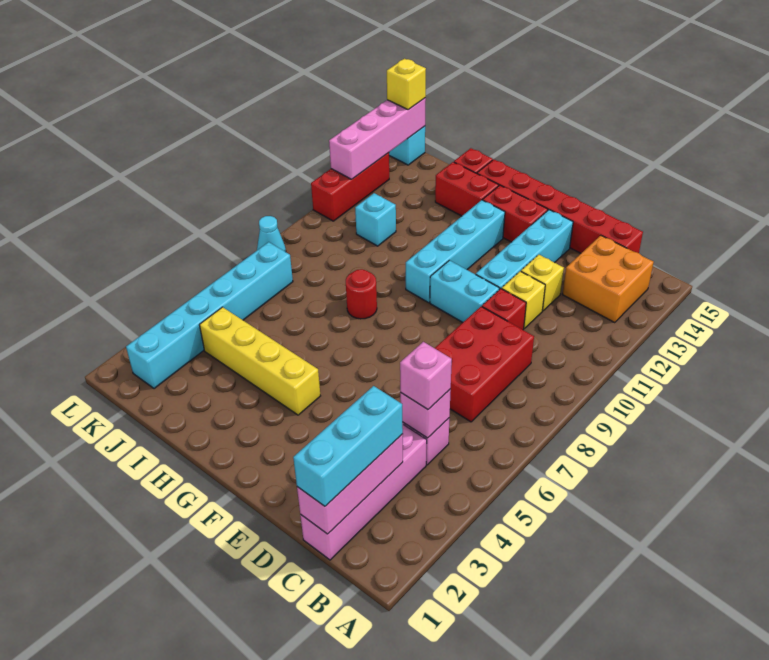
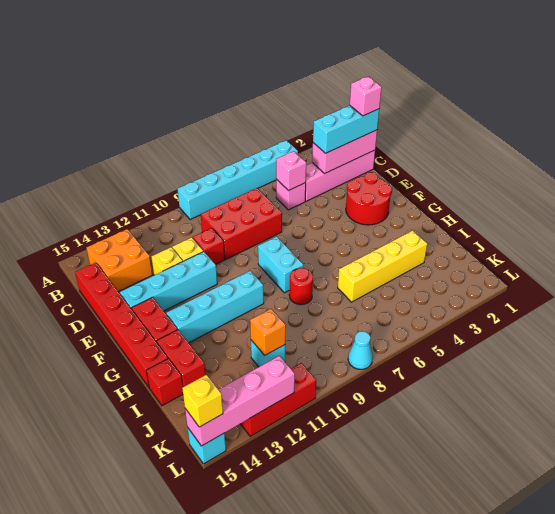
pink 1x1 brick [400,342,452,409] -> pink 1x1 brick moved to [350,76,382,116]
none -> red 2x2 round brick [346,172,392,225]
cyan 1x2 brick [430,260,500,322] -> cyan 1x2 brick moved to [258,236,303,293]
yellow 1x4 brick [200,307,320,415] -> yellow 1x4 brick turned to [338,230,427,302]
none -> orange 1x1 brick [250,309,286,355]
cyan 1x6 brick [126,242,293,389] -> cyan 1x6 brick moved to [177,140,298,219]

